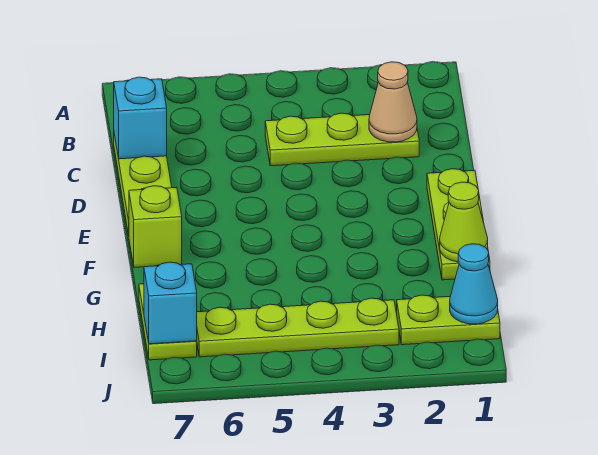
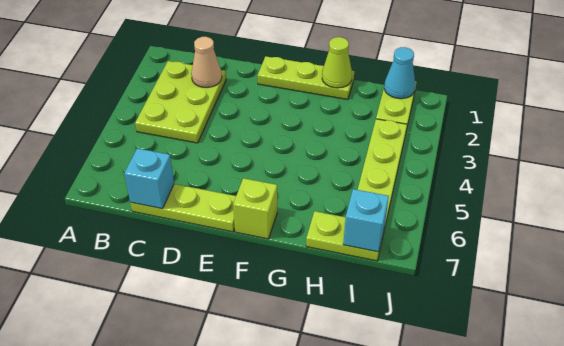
lime 1x3 plate [265,113,419,166] -> lime 2x3 plate [135,61,226,143]

